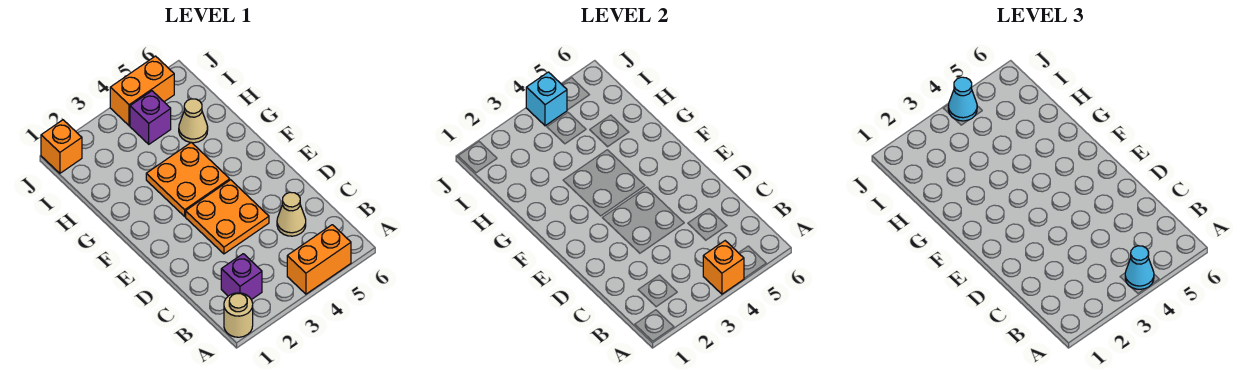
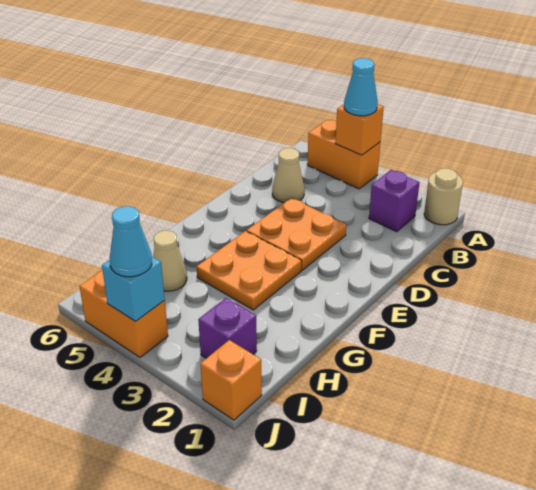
purple 1x1 brick [130,91,171,144] -> purple 1x1 brick moved to [198,298,257,358]

